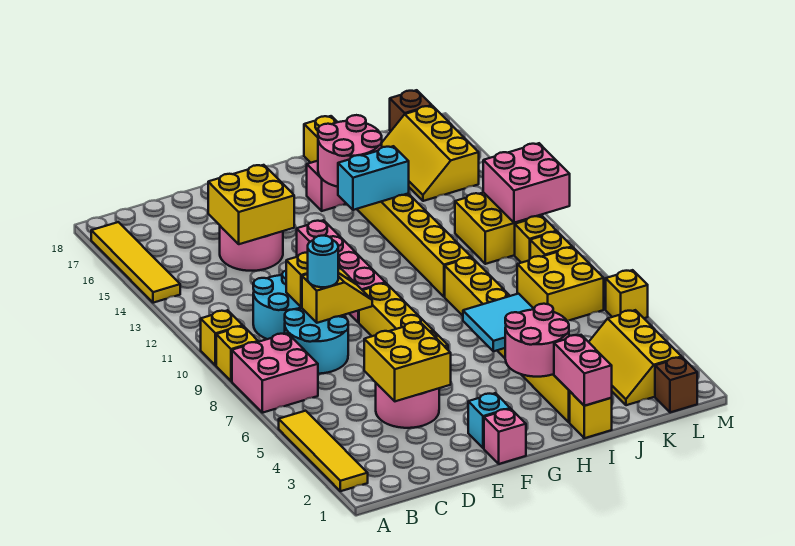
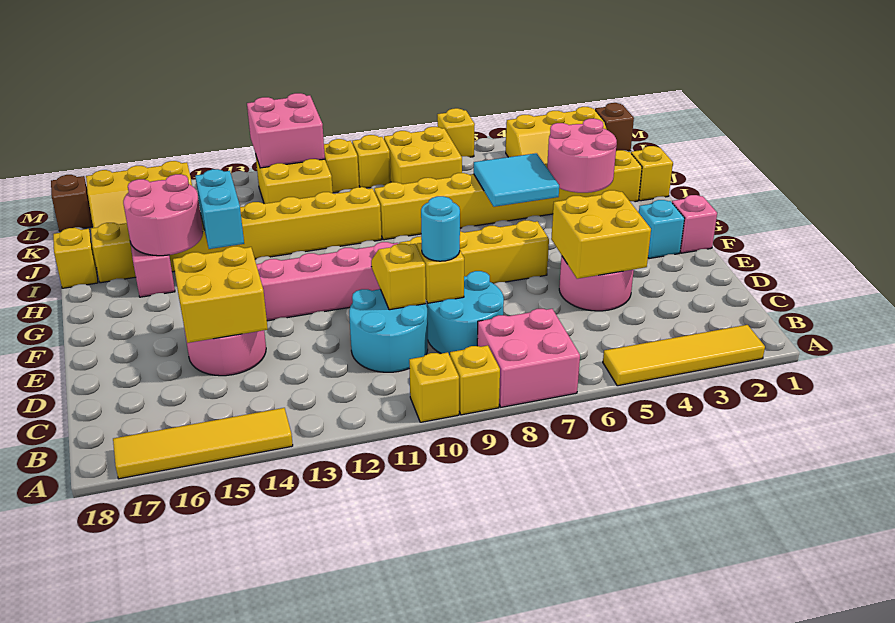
pink 1x2 brick [554,335,612,406] -> none

